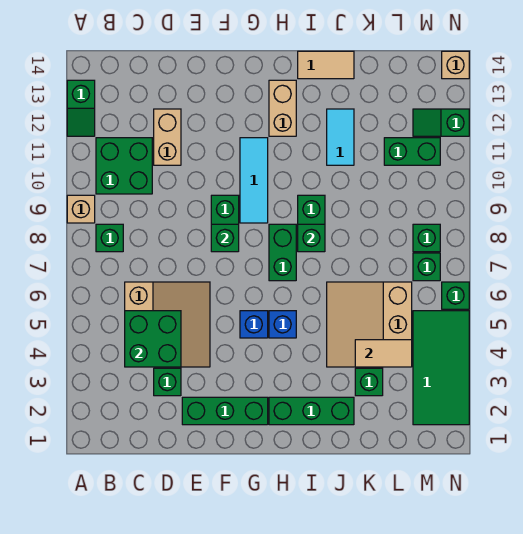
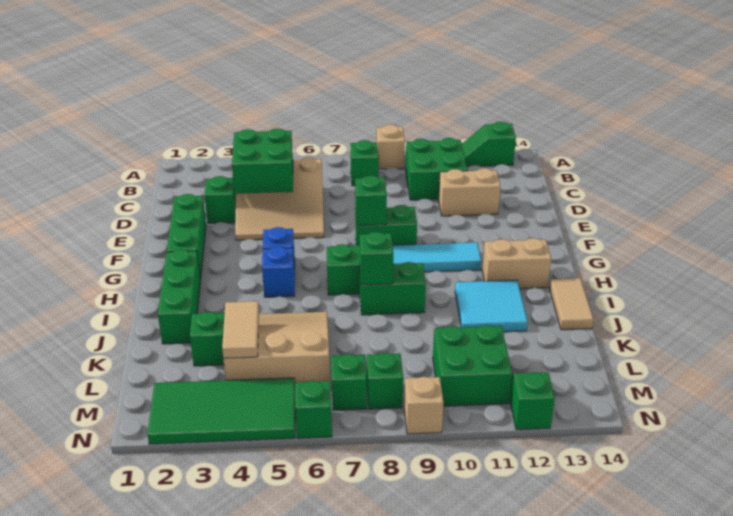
cyan 1x2 tile [327,109,354,165] -> cyan 2x2 tile [455,280,528,332]
green 1x2 brick [384,138,440,165] -> green 2x2 brick [433,325,512,406]
tan 1x1 brick [442,51,469,79] -> tan 1x1 brick moved to [404,377,444,434]

